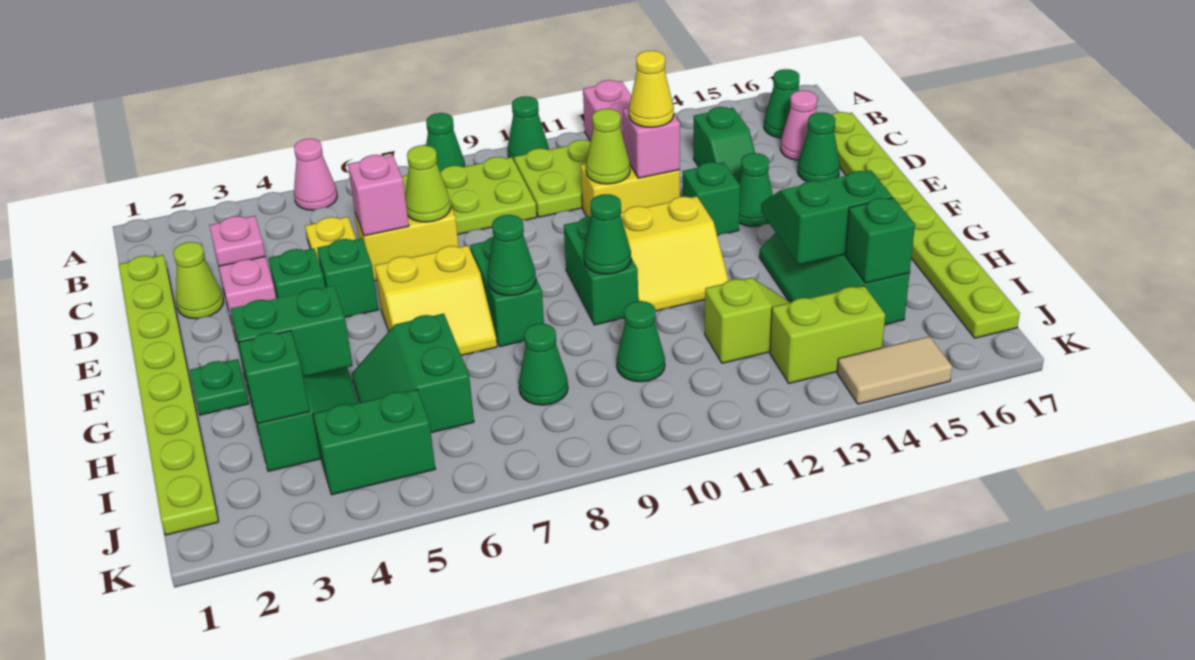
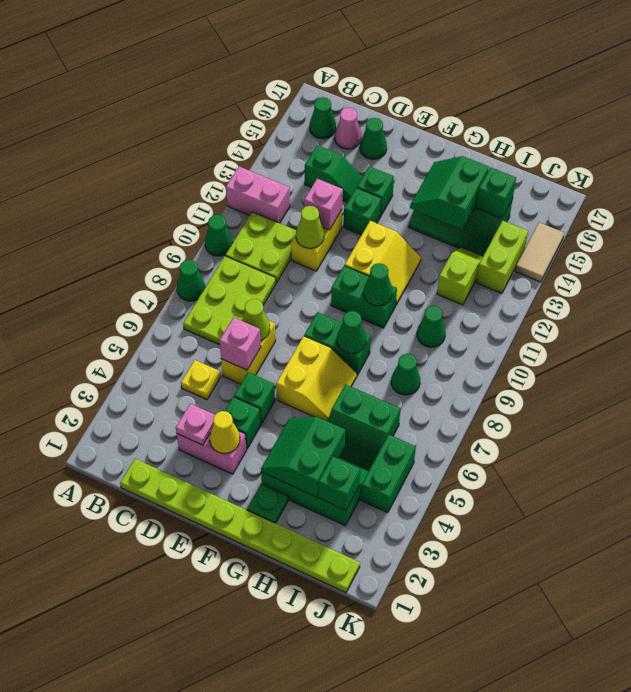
pink 1x1 cone [294,139,337,210] -> none
lime 1x8 plate [832,112,1020,338] -> none
lime 1x1 cone [173,242,223,319] -> none
yellow 1x1 cone [629,51,674,128] -> yellow 1x1 cone moved to [210,411,240,453]
green 1x1 cone [738,153,773,227] -> green 1x1 brick [357,166,394,216]

